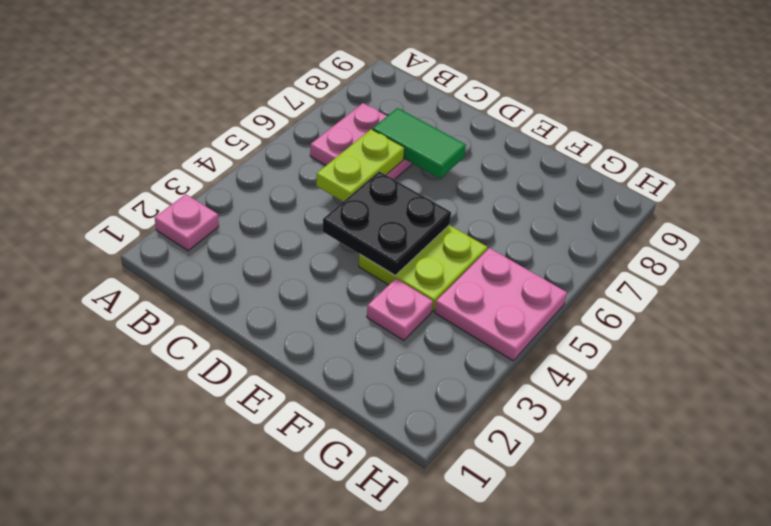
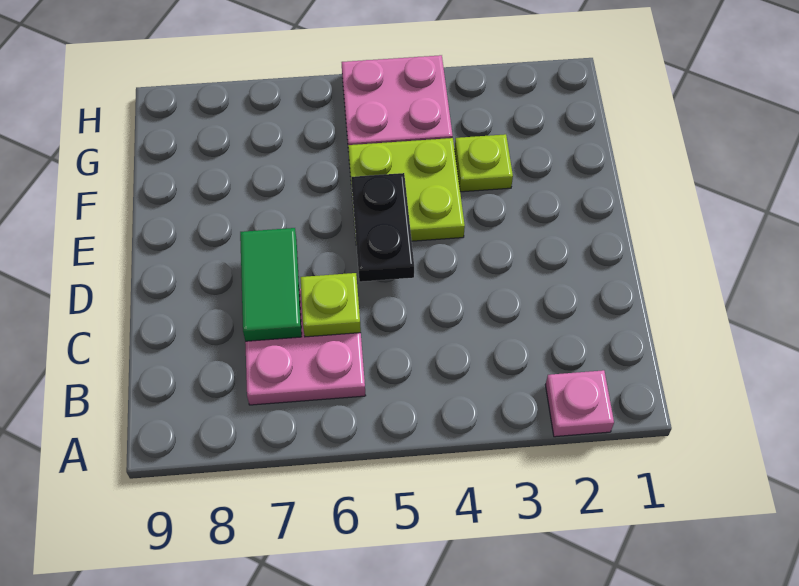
lime 1x2 plate [316,129,404,201] -> lime 1x1 plate [300,273,361,337]
black 2x2 plate [323,171,451,275] -> black 1x2 plate [351,173,414,282]
pink 1x1 plate [367,279,433,341] -> lime 1x1 plate [455,134,513,192]

